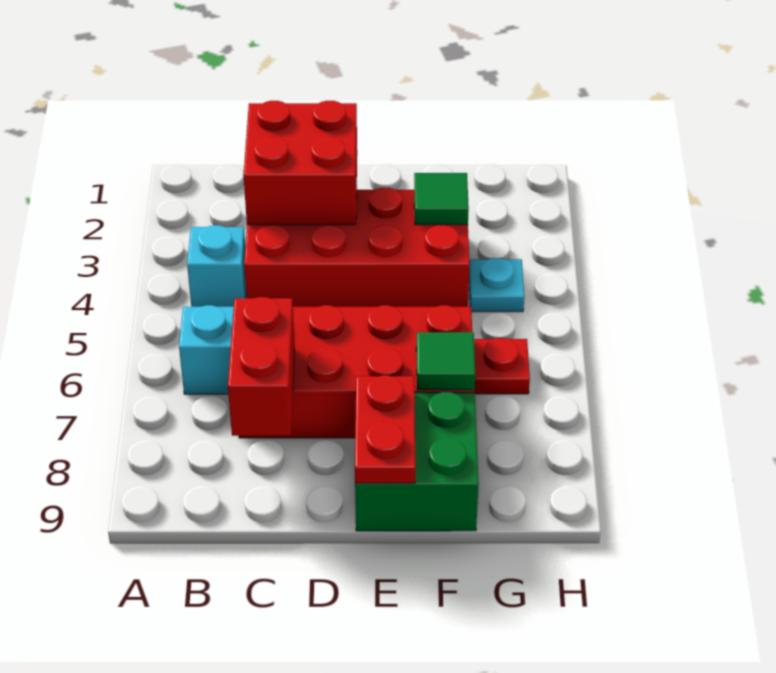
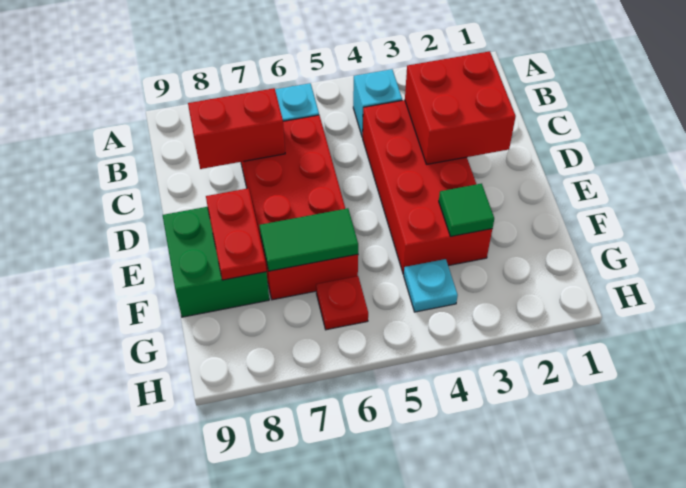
red 1x2 plate [355,375,416,483] -> red 1x2 plate turned to [206,188,266,280]
green 1x1 tile [416,332,475,390] -> green 1x2 tile [259,208,358,271]

